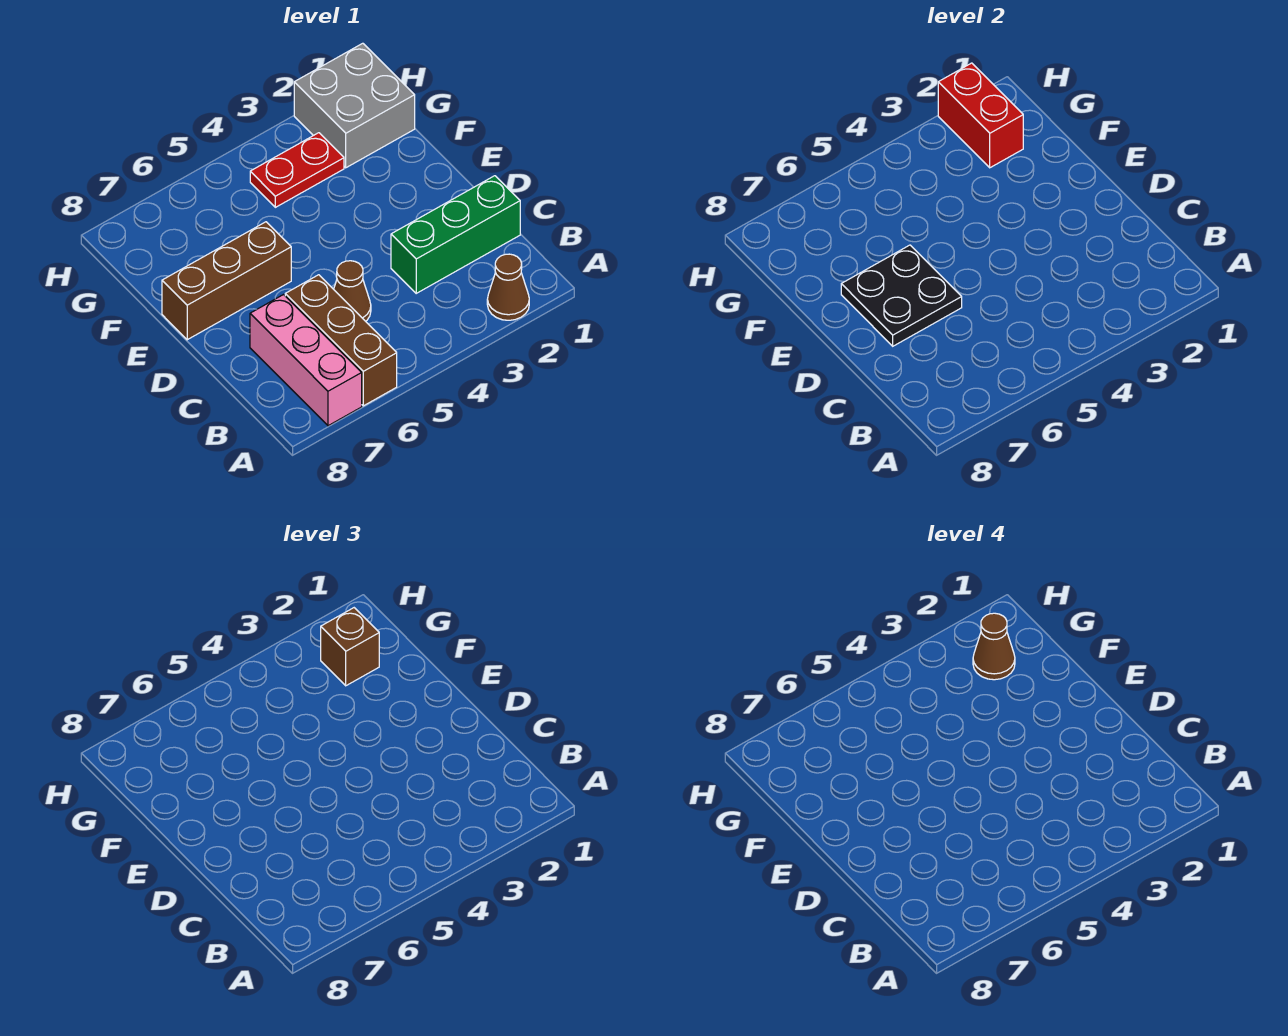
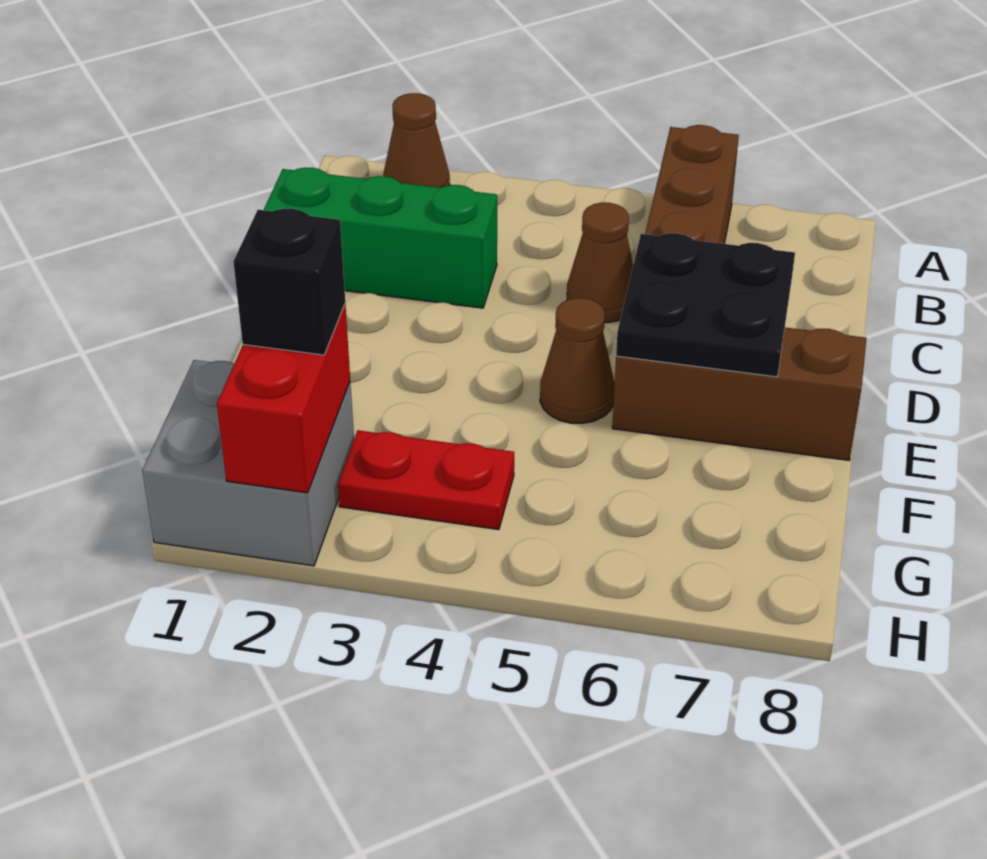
pink 1x3 brick [250,295,362,426] -> none
brown 1x1 brick [321,608,379,686] -> black 1x1 brick [233,209,345,355]
brown 1x1 cone [973,613,1015,680] -> brown 1x1 cone moved to [540,298,615,423]

